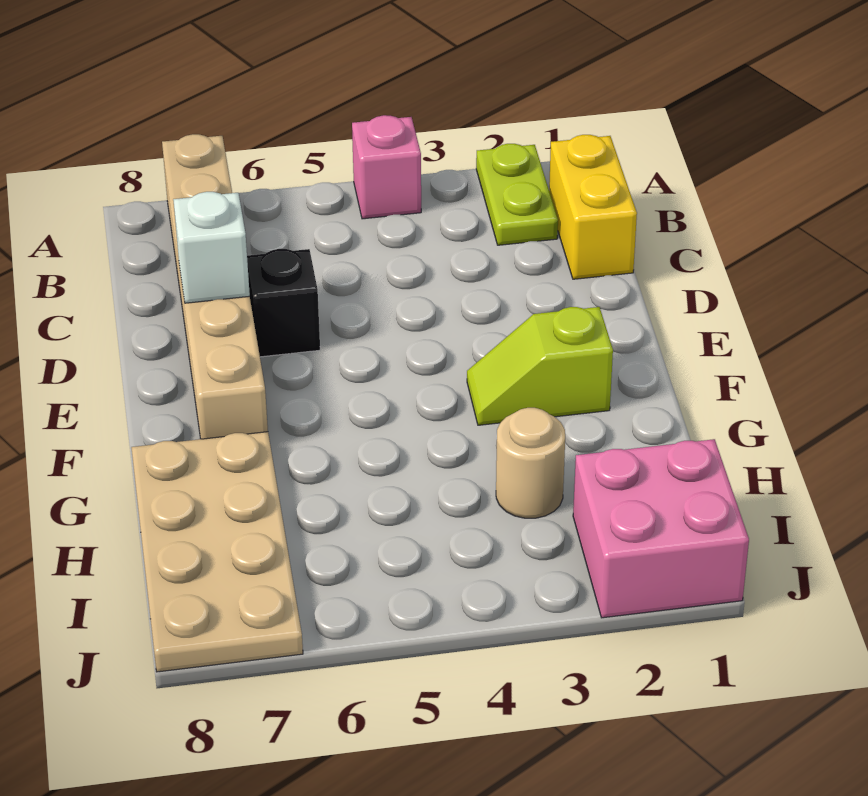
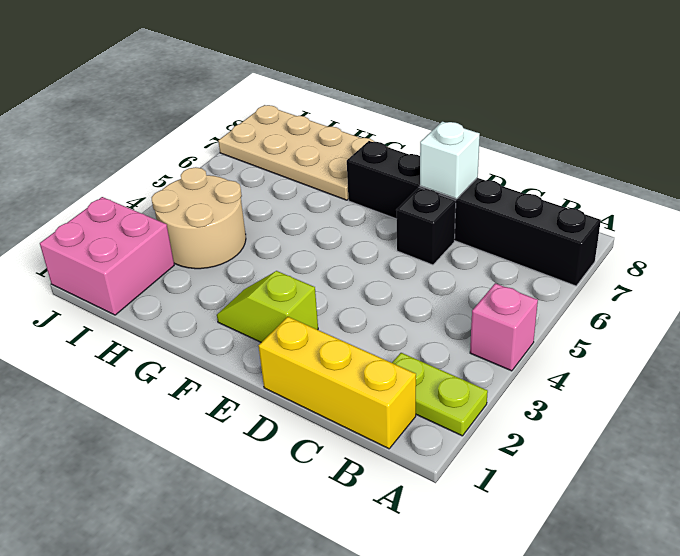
tan 1x6 brick [162,134,268,439] -> black 1x6 brick [347,141,601,286]
yellow 1x2 brick [549,135,637,279] -> yellow 1x3 brick [259,317,416,449]
lime 1x2 slope [467,307,613,425] -> lime 1x2 slope turned to [217,271,318,342]
tan 1x1 round brick [496,408,565,518] -> tan 2x2 round brick [152,167,246,269]

